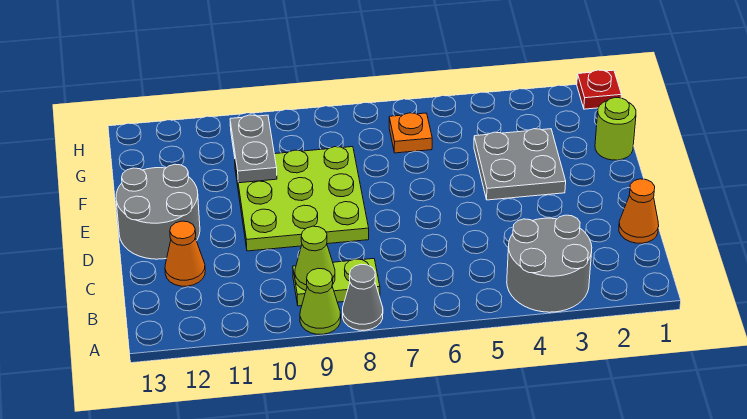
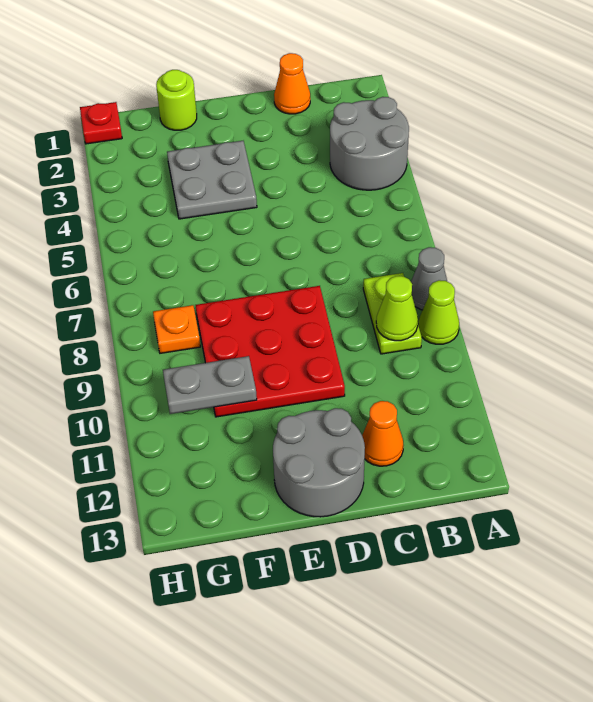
lime 3x3 plate [235,147,369,251] -> red 3x3 plate [196,286,345,417]
orange 1x1 plate [389,113,432,153] -> orange 1x1 plate moved to [153,305,200,353]

